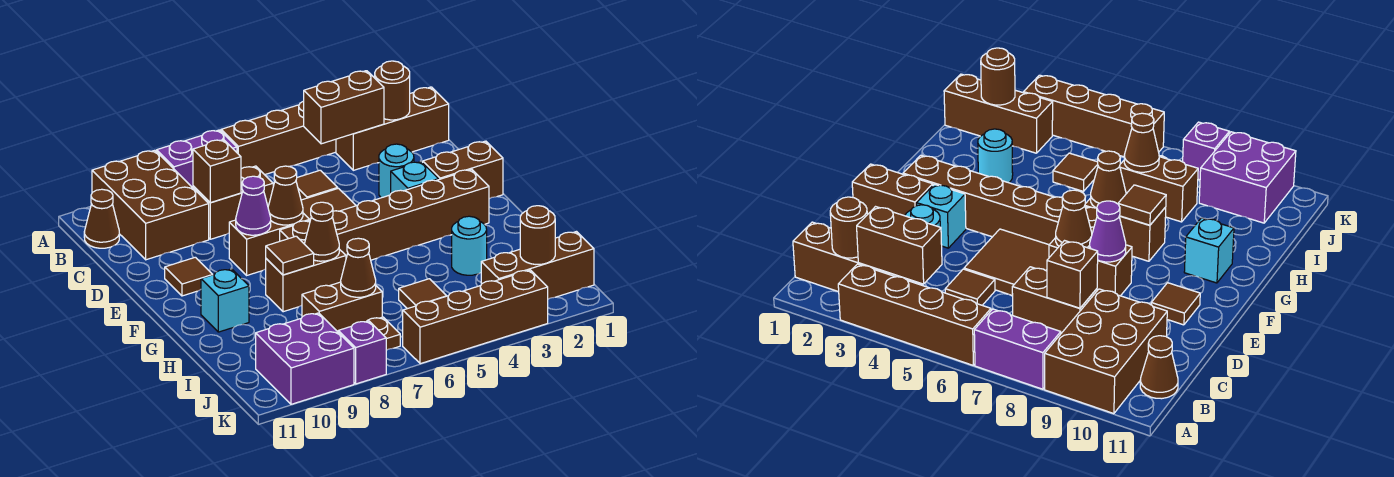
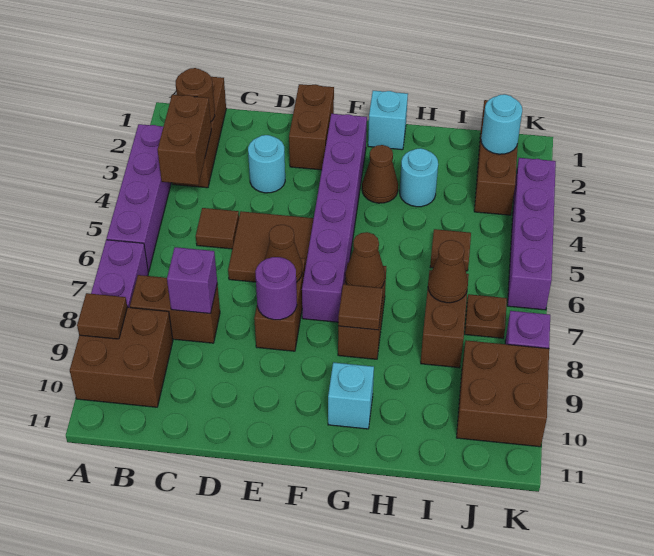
brown 1x4 brick [221,101,336,175] -> purple 1x4 brick [107,124,171,272]
brown 2x3 brick [92,150,209,260] -> brown 2x2 brick [70,307,173,407]
brown 1x1 cone [84,189,119,248] -> brown 1x1 cone moved to [362,145,398,203]
brown 1x2 brick [193,166,273,239] -> brown 1x2 brick turned to [130,275,220,343]
brown 1x1 brick [193,140,241,203] -> purple 1x1 brick [167,247,217,314]
cyan 1x1 brick [391,162,439,193] -> cyan 1x1 brick moved to [368,91,408,150]
purple 1x1 cone [236,176,271,235] -> purple 1x1 round brick [255,257,297,320]
brown 1x1 tile [165,257,212,296] -> brown 1x1 tile moved to [77,293,127,339]
brown 1x6 brick [280,169,489,260] -> purple 1x6 brick [302,114,367,322]
brown 1x1 round brick [520,206,555,264] -> cyan 1x1 round brick [481,94,522,154]
purple 2x2 brick [256,313,354,404] -> brown 2x2 brick [456,340,549,447]
brown 1x4 brick [403,270,548,364] -> purple 1x4 brick [507,158,556,310]

